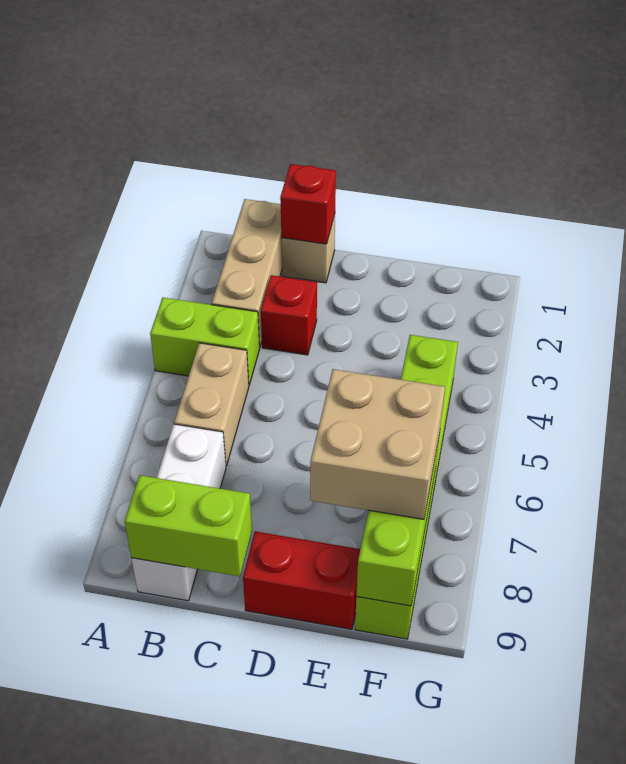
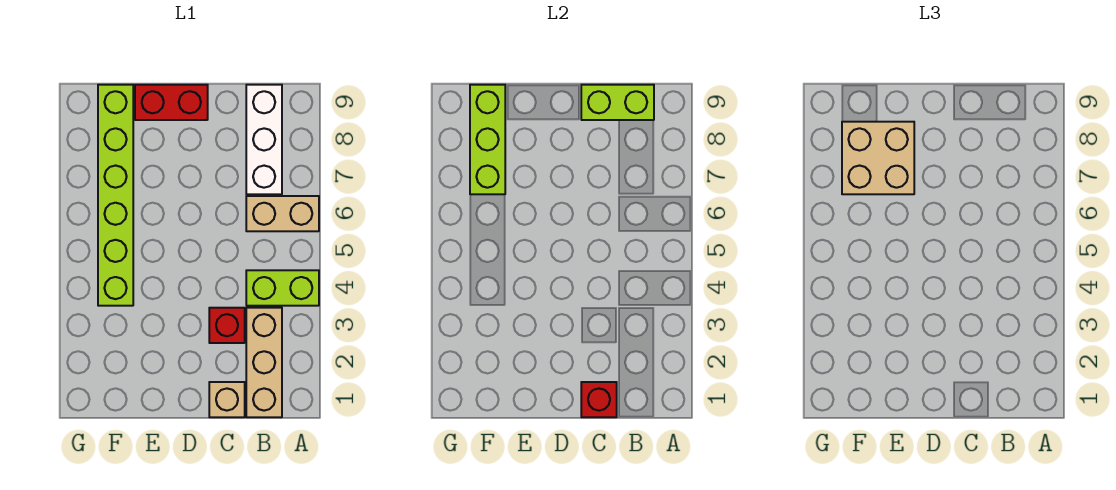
tan 1x2 brick [174,343,249,466] -> tan 1x2 brick turned to [246,196,319,231]

